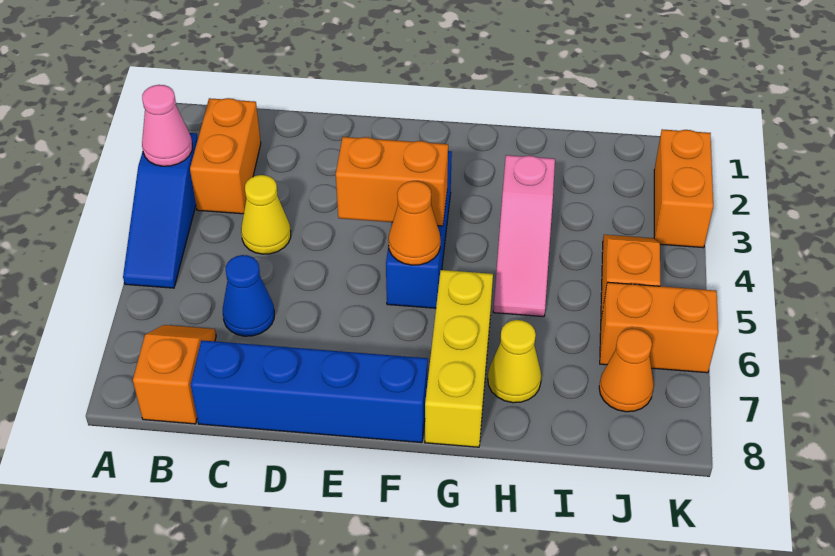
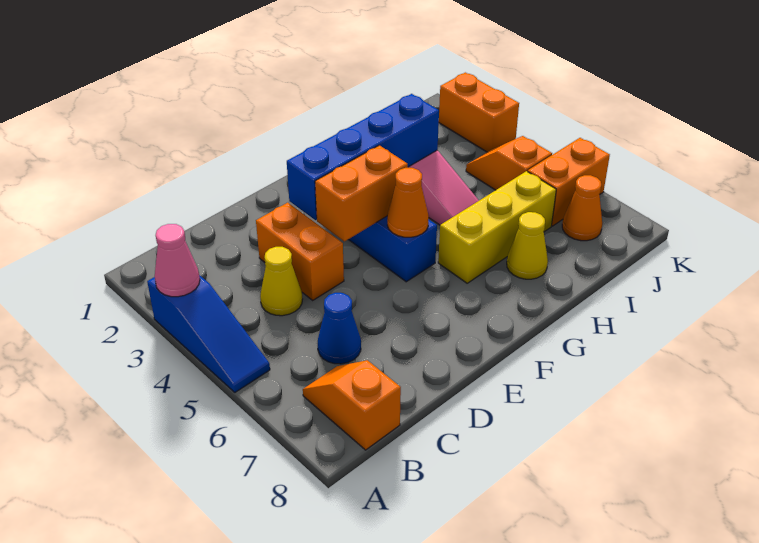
orange 1x2 brick [190,98,261,214] -> orange 1x2 brick moved to [256,203,344,300]
blue 1x4 brick [191,340,428,443] -> blue 1x4 brick moved to [287,94,439,220]
yellow 1x3 brick [425,270,493,447] -> yellow 1x3 brick turned to [438,171,556,283]

